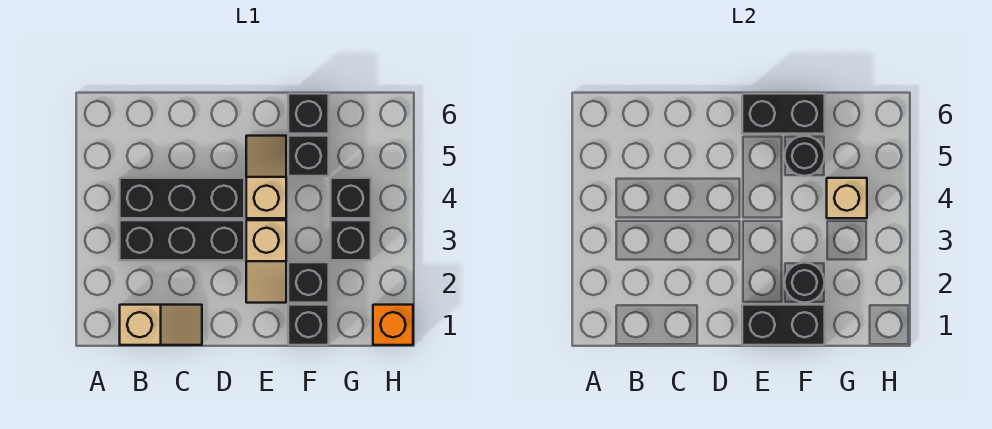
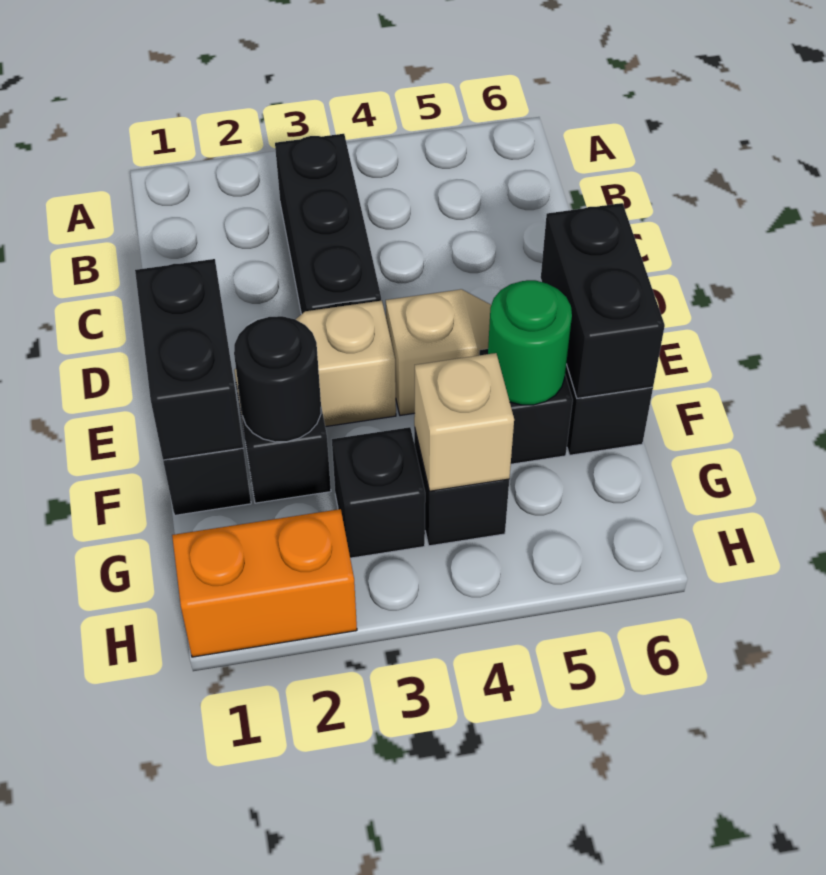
tan 1x2 slope [120,305,202,345] -> none
black 1x3 brick [120,178,244,218] -> none
black 1x1 round brick [785,136,825,176] -> green 1x1 round brick [488,280,572,405]
orange 1x1 brick [373,305,413,345] -> orange 1x2 brick [172,509,357,657]

